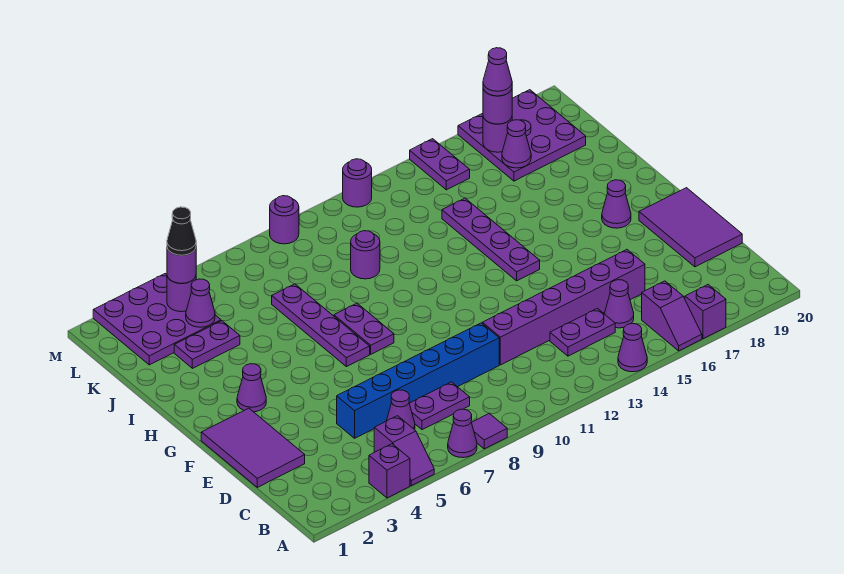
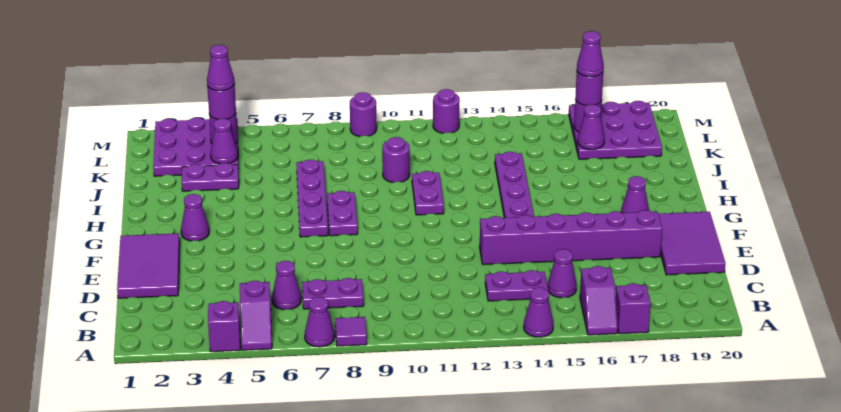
blue 1x6 brick [337,323,499,438] -> none
purple 1x6 brick [482,250,645,365] -> purple 1x6 brick moved to [480,210,662,265]
black 1x1 cone [167,207,196,255] -> purple 1x1 cone [207,45,235,91]
purple 1x2 plate [410,139,470,190] -> purple 1x2 plate moved to [412,171,444,215]

